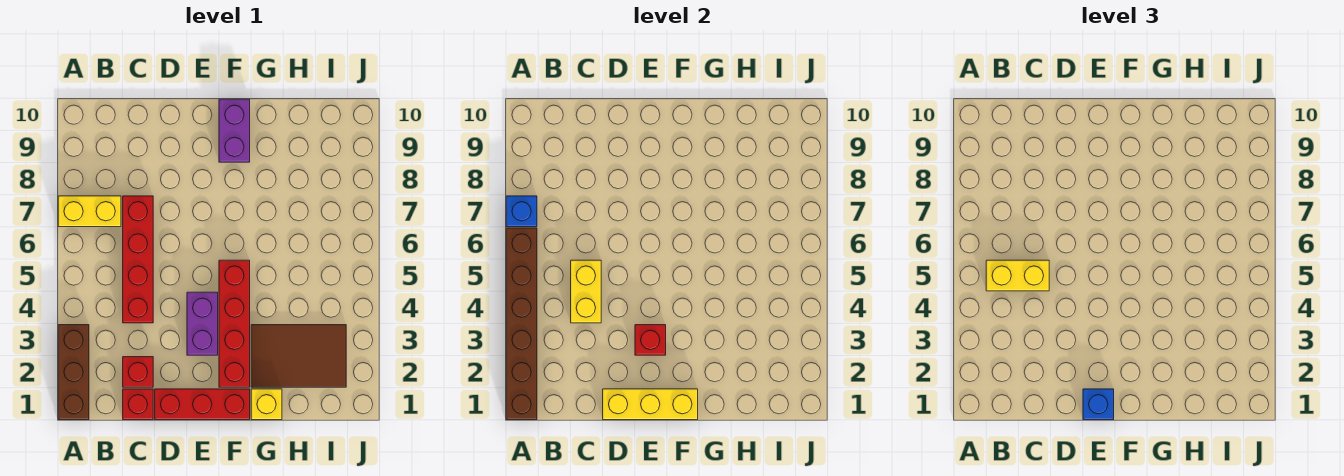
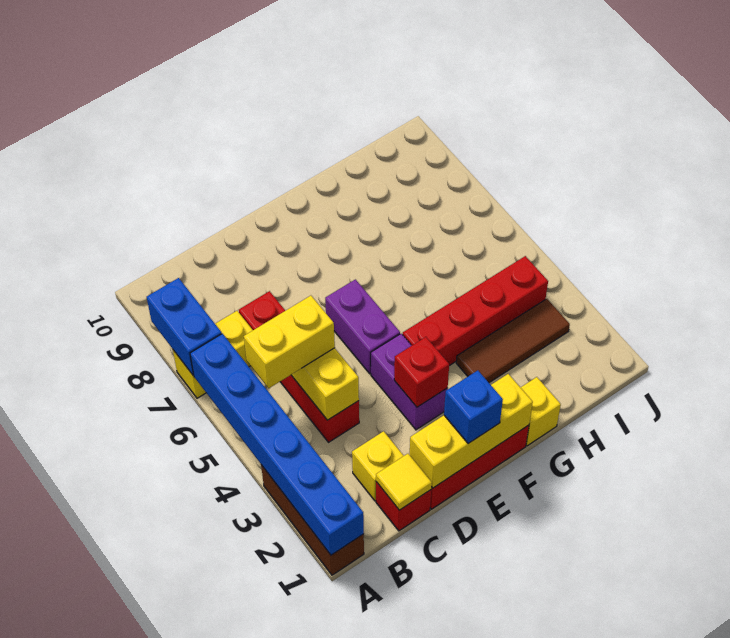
brown 1x6 brick [506,228,537,420] -> blue 1x6 brick [190,334,364,555]
blue 1x1 brick [506,196,537,227] -> blue 1x2 brick [147,278,222,375]
none -> yellow 1x1 tile [376,454,432,510]
red 1x1 brick [123,357,153,387] -> yellow 1x1 brick [352,431,404,501]
red 1x4 brick [219,260,250,387] -> red 1x4 brick turned to [403,256,548,366]
purple 1x2 brick [219,99,250,162] -> purple 1x2 brick moved to [325,279,400,374]
brown 2x3 tile [251,325,346,387] -> brown 1x3 tile [456,299,570,383]

